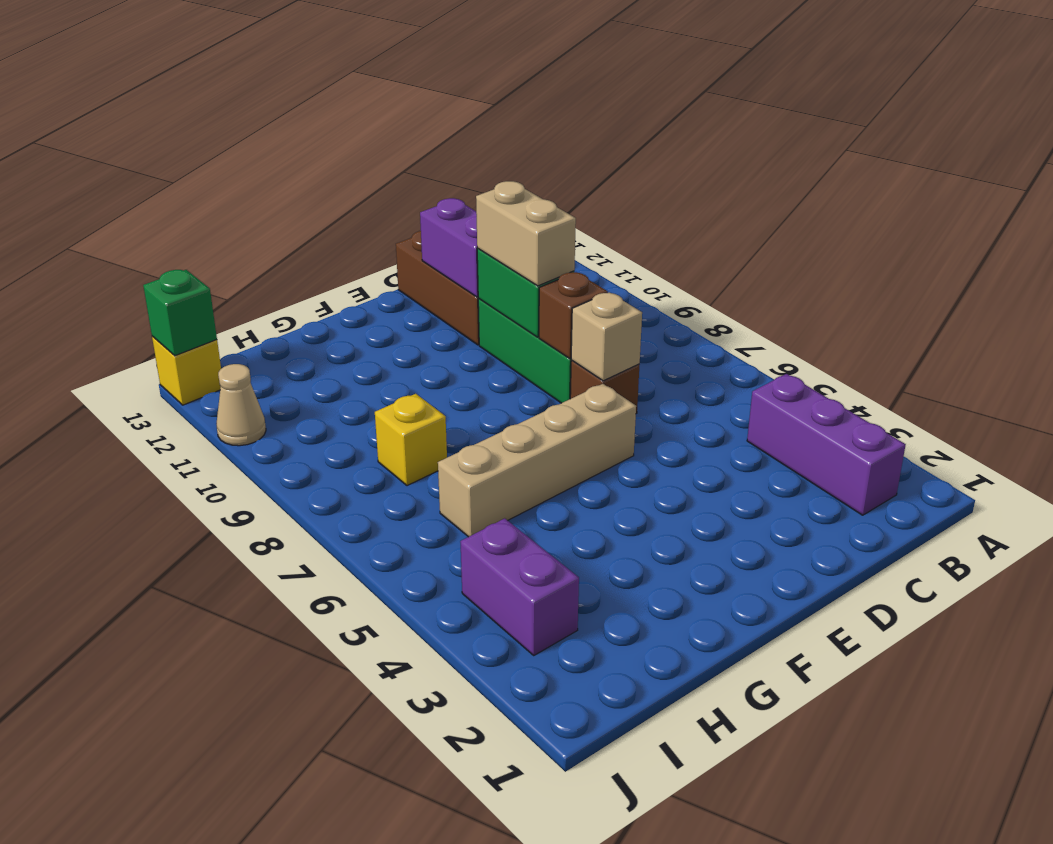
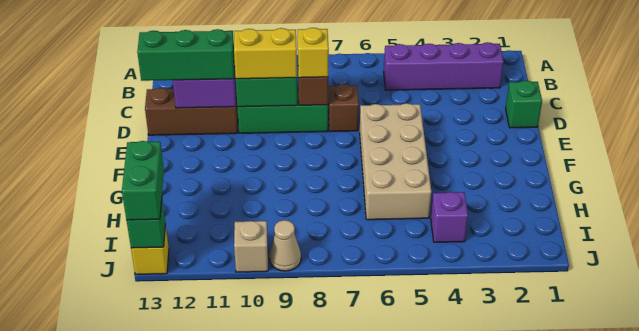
purple 1x3 brick [747,374,906,515] -> purple 1x4 brick [384,42,504,90]
none -> green 1x1 brick [506,81,542,128]
tan 1x1 brick [571,292,642,381] -> tan 1x1 brick moved to [234,221,268,272]
tan 1x2 brick [476,181,576,286] -> yellow 1x2 brick [234,28,297,79]
none -> green 1x3 brick [137,29,235,81]
tan 1x4 brick [438,384,636,537] -> tan 2x4 brick [360,103,431,220]
yellow 1x1 brick [375,394,447,486] -> yellow 1x1 brick moved to [298,28,329,78]
purple 1x2 brick [460,518,579,655] -> purple 1x1 brick [431,192,468,242]
none -> green 1x2 brick [122,141,164,220]
tan 1x1 cone [216,364,266,446] -> tan 1x1 cone moved to [269,220,301,271]

